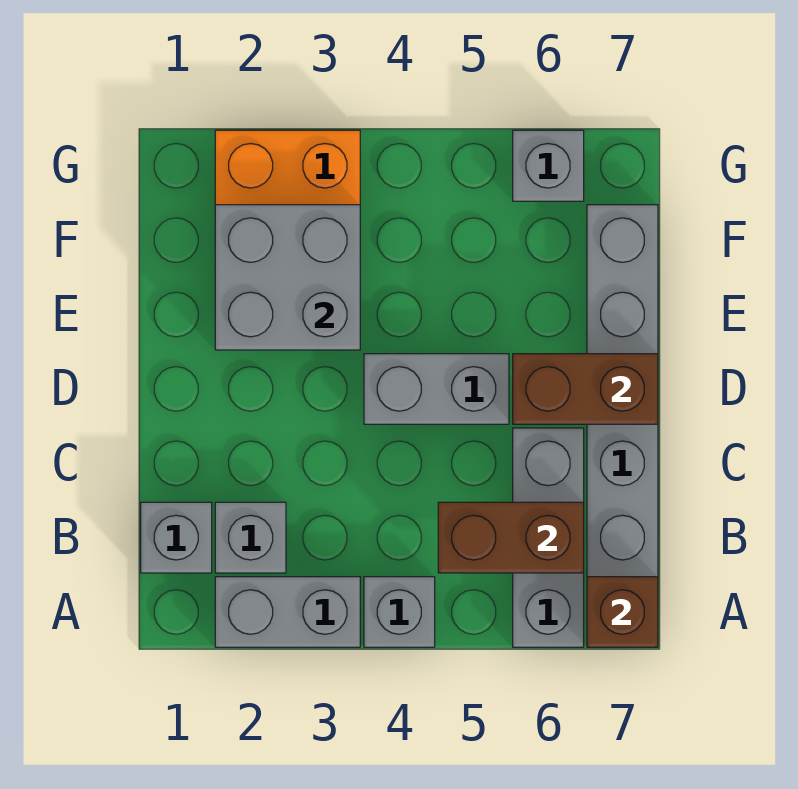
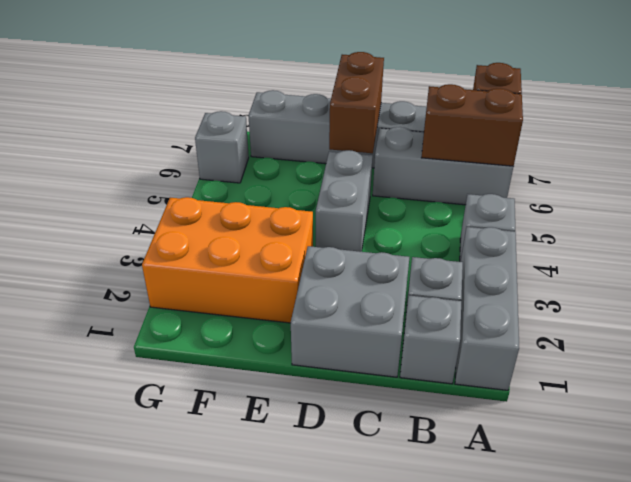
grey 1x2 brick [215,577,360,647] -> grey 1x3 brick [455,227,519,390]
brown 1x2 brick [438,502,584,573] -> brown 1x2 brick turned to [422,84,523,166]
grey 2x2 brick [215,205,360,350] -> grey 2x2 brick moved to [291,246,409,377]

